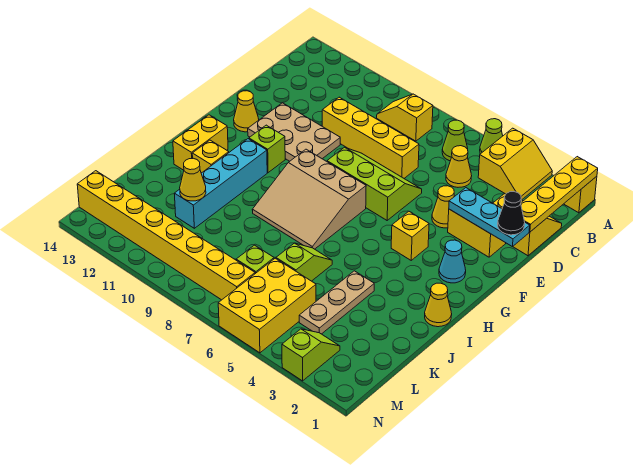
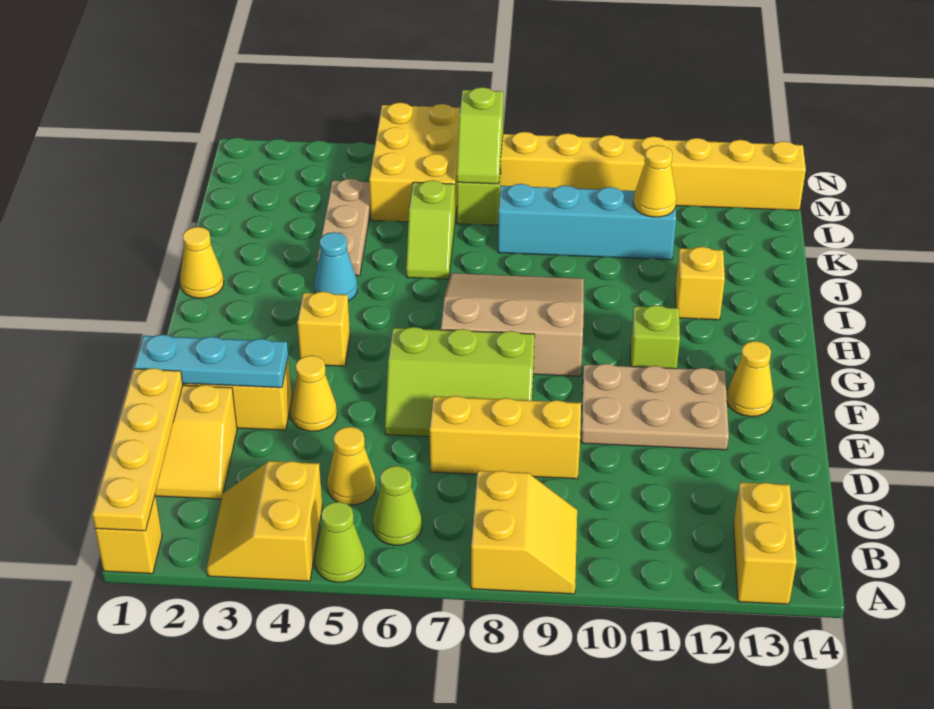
yellow 1x2 slope [377,94,433,141] -> yellow 2x2 slope [471,471,577,594]
yellow 1x4 brick [322,97,419,178] -> yellow 1x3 brick [430,396,581,479]
black 1x1 cone [498,192,525,235] -> none
cyan 1x1 cone [439,240,466,283] -> cyan 1x1 cone moved to [314,232,357,301]
cyan 1x4 brick [174,139,267,228] -> cyan 1x4 brick turned to [498,184,676,260]
yellow 1x2 brick [173,115,228,170] -> yellow 1x2 brick moved to [734,482,797,604]
lime 1x2 slope [282,329,340,381] -> lime 1x2 slope moved to [457,87,503,184]

